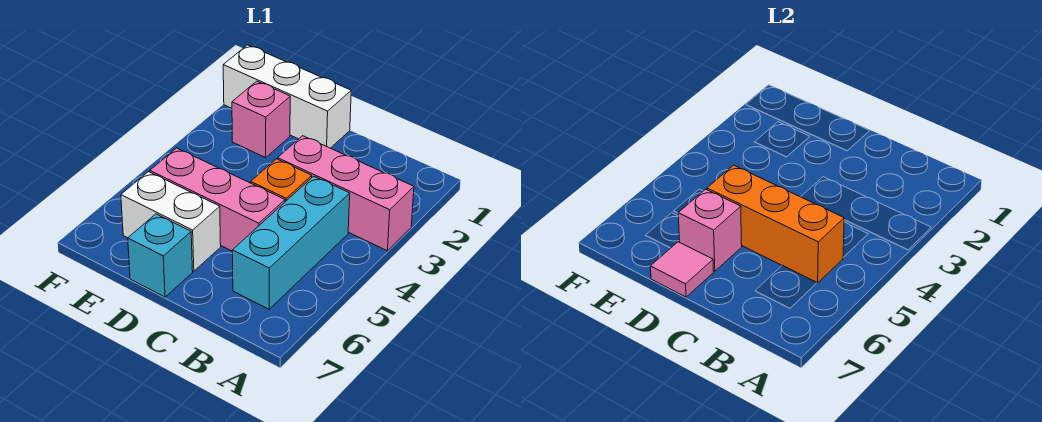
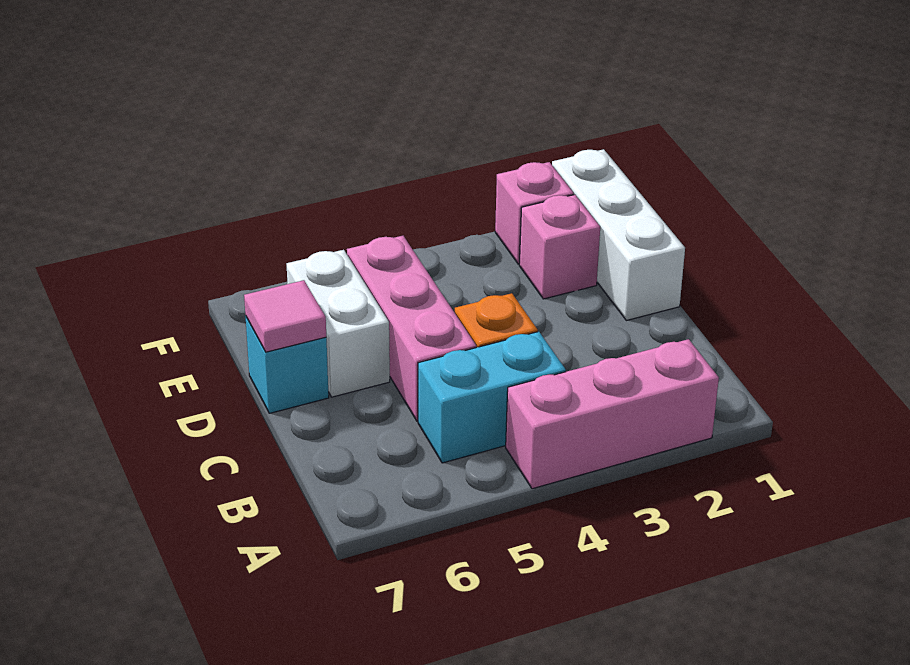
pink 1x3 brick [278,136,414,251] -> pink 1x3 brick turned to [506,339,719,489]
cyan 1x3 brick [232,176,350,309] -> cyan 1x2 brick [418,332,566,463]
orange 1x3 brick [707,165,844,283] -> none
pink 1x1 brick [678,189,742,271] -> pink 1x1 brick moved to [495,162,574,264]

